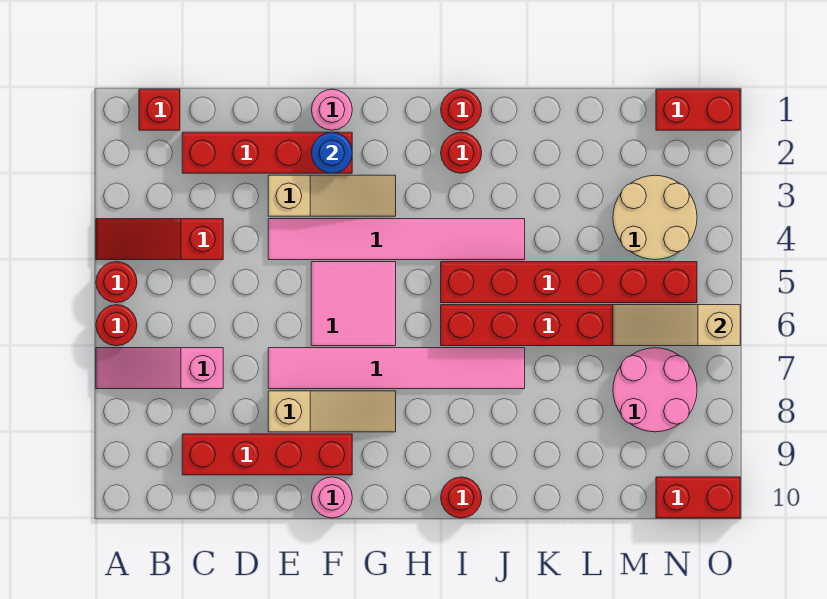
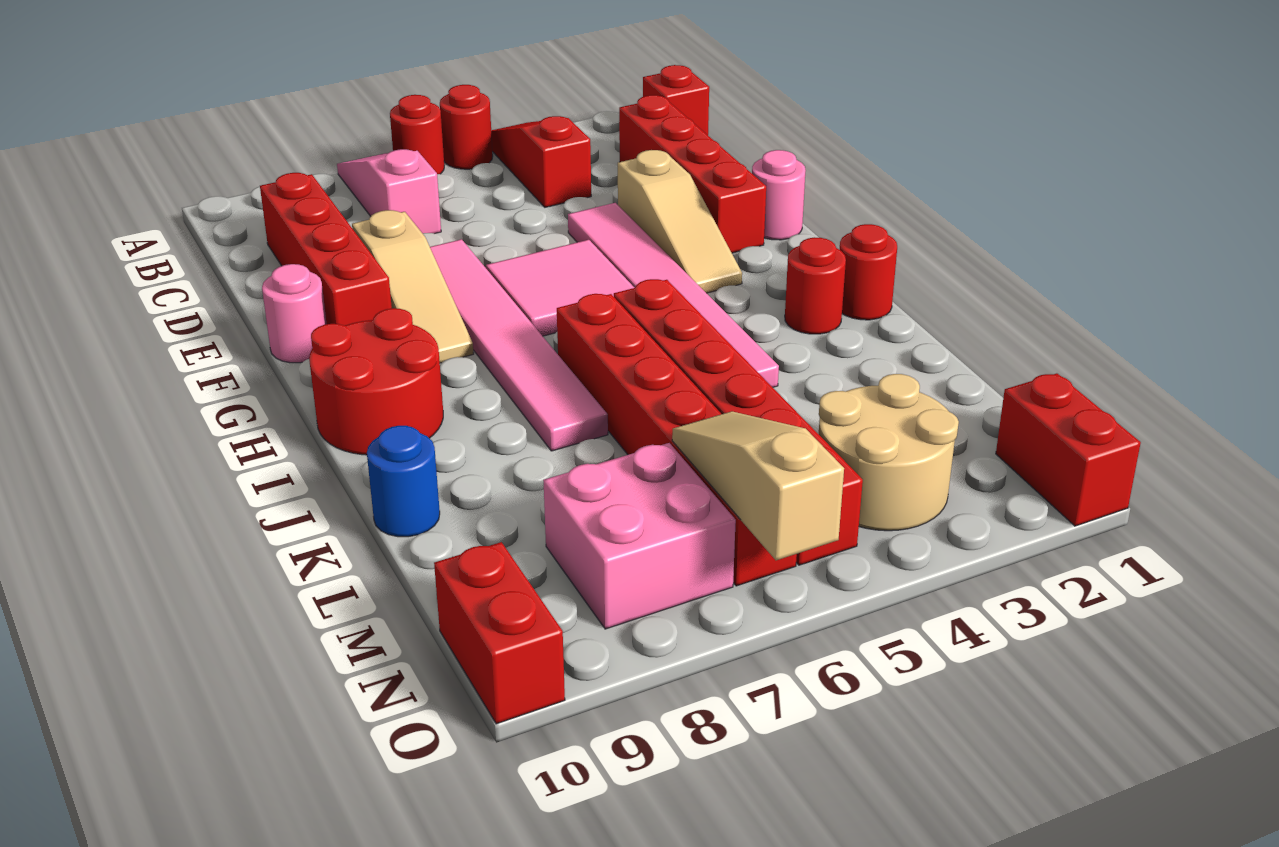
blue 1x1 round brick [311,132,352,173] -> blue 1x1 round brick moved to [367,426,440,537]
red 1x1 round brick [441,477,482,518] -> red 2x2 round brick [309,308,443,455]
pink 2x2 round brick [613,348,697,432] -> pink 2x2 brick [543,443,736,629]

